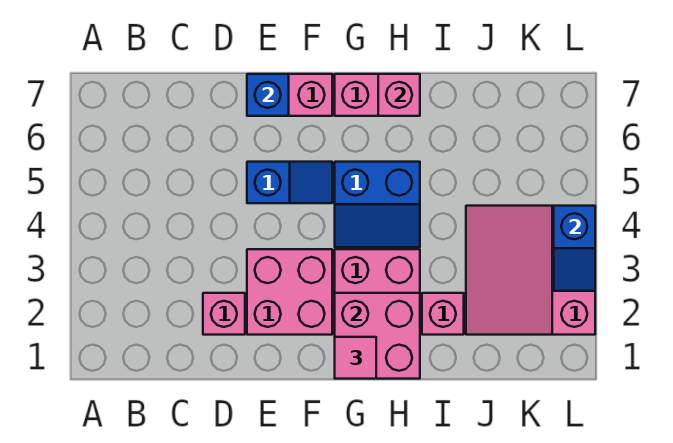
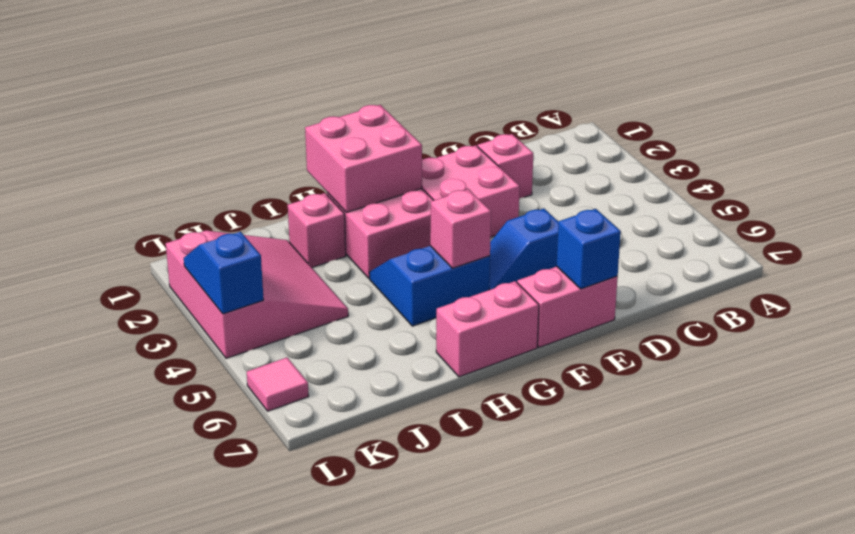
pink 1x1 tile [335,337,376,379] -> pink 1x1 tile moved to [247,358,309,411]
pink 1x1 brick [378,74,420,116] -> pink 1x1 brick moved to [430,189,491,268]

